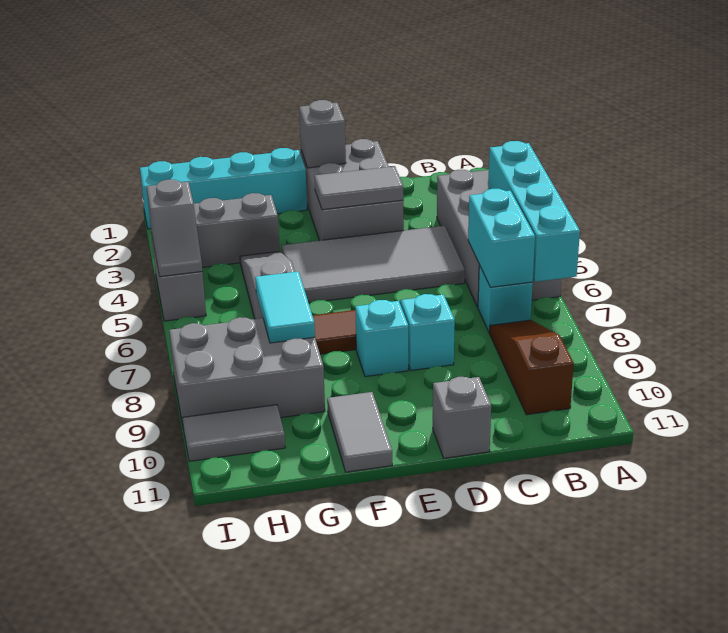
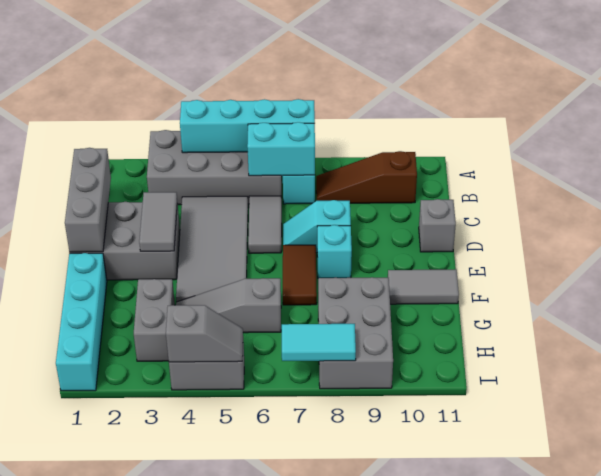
grey 1x1 brick [299,100,346,168] -> grey 1x3 brick [65,148,111,252]
cyan 1x2 tile [255,272,315,343] -> cyan 1x2 tile moved to [282,324,356,361]
grey 1x2 tile [182,405,285,461] -> grey 1x2 tile moved to [248,196,282,253]

